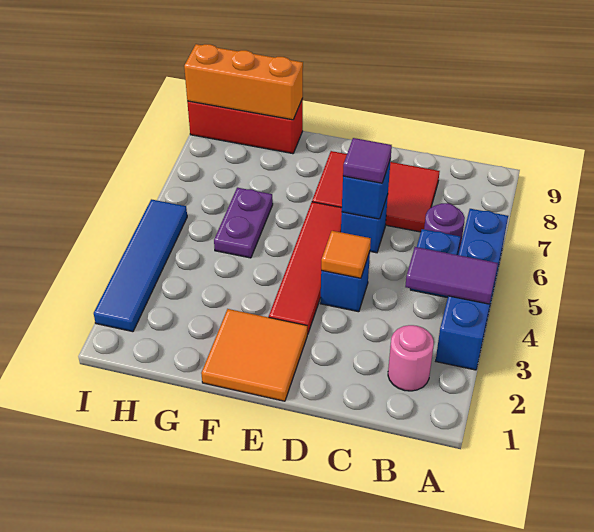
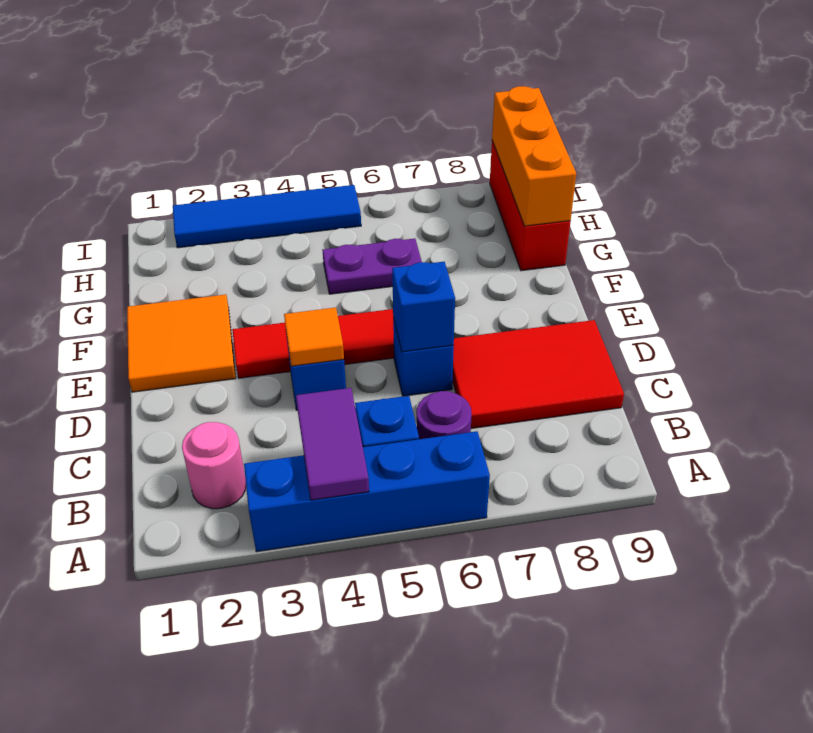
red 2x3 tile [312,151,440,232] -> red 2x3 tile turned to [453,320,624,428]
purple 1x1 tile [343,138,392,183] -> none

